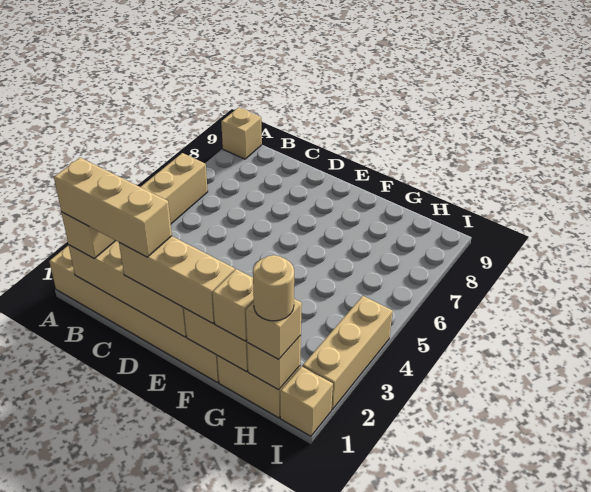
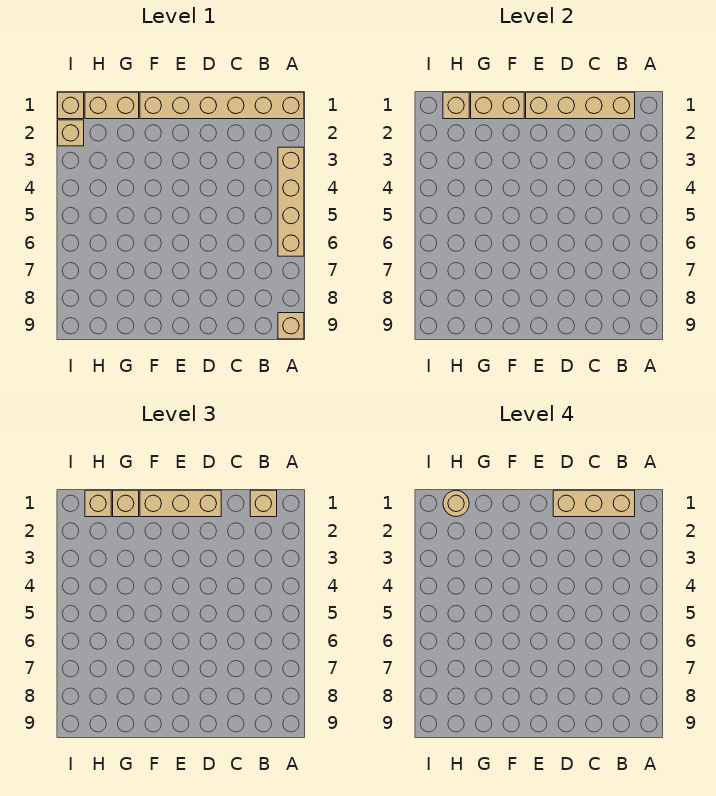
tan 1x3 brick [303,296,393,410] -> tan 1x1 brick [58,120,84,146]

